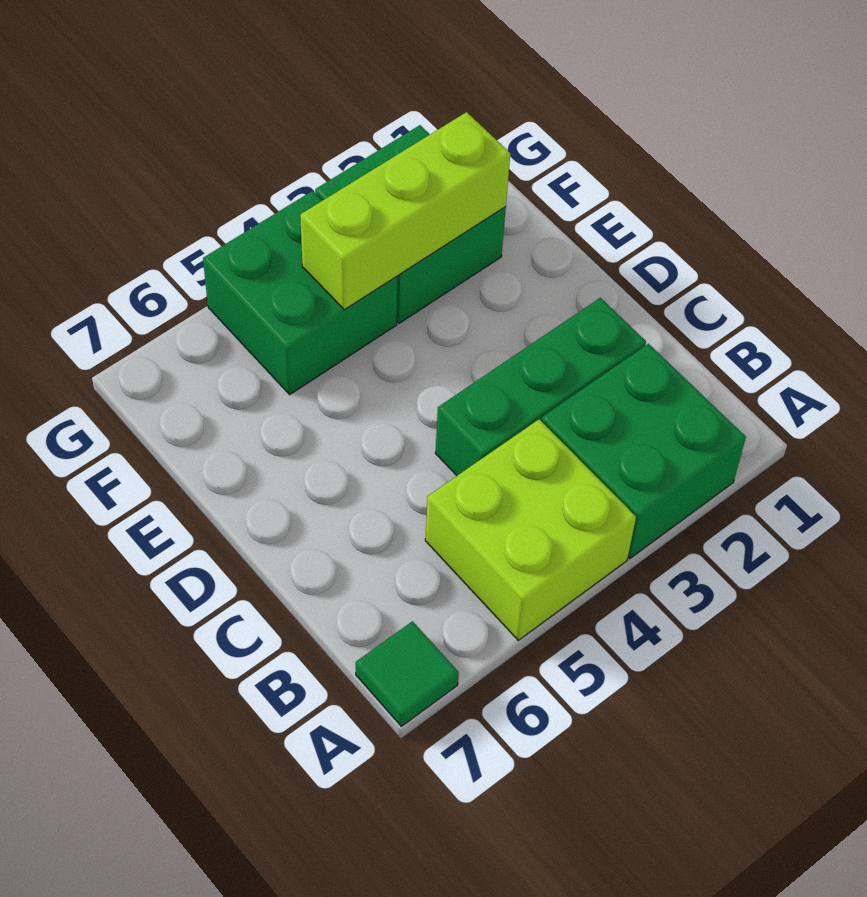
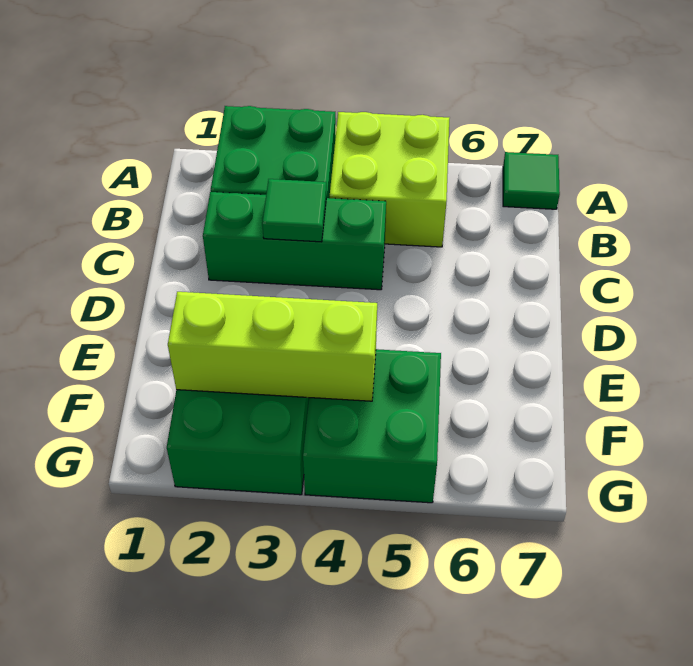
none -> green 1x1 tile [262,179,326,242]

